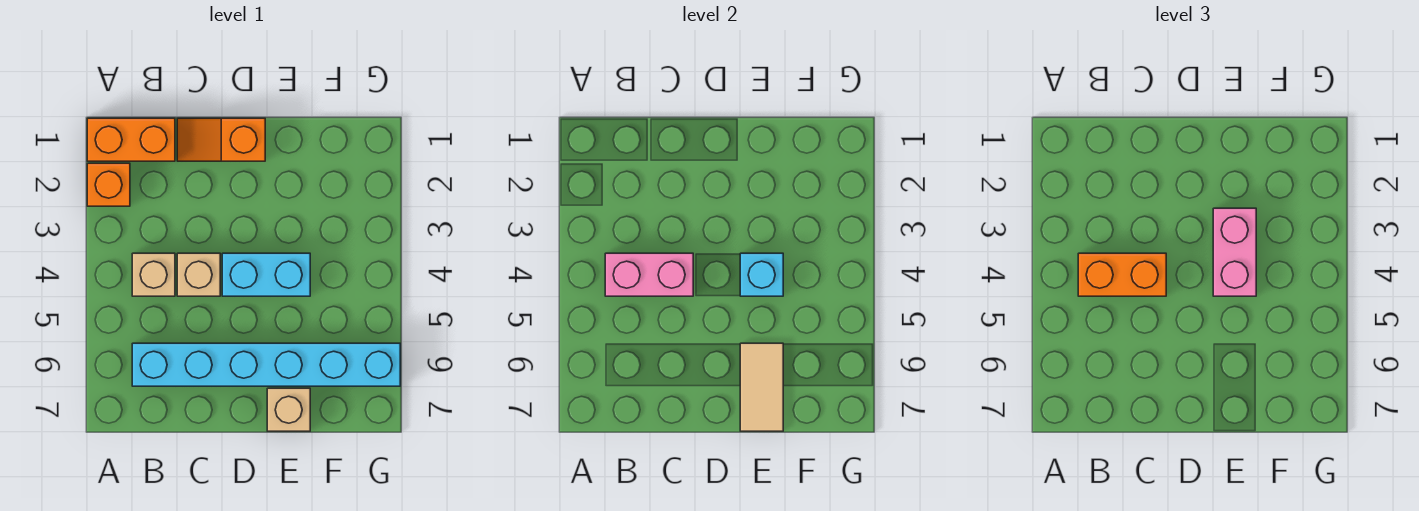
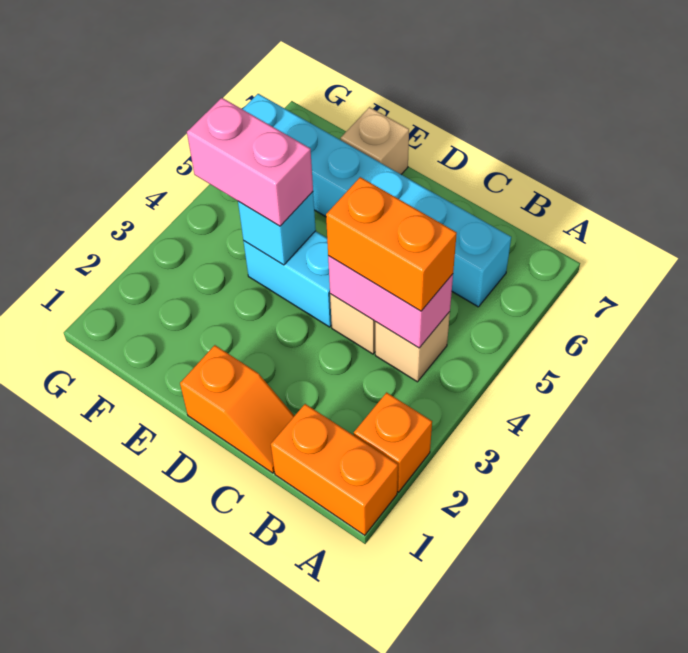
pink 1x2 brick [1213,208,1256,296] -> pink 1x2 brick turned to [187,98,313,226]
tan 1x2 tile [740,343,783,431] -> none

